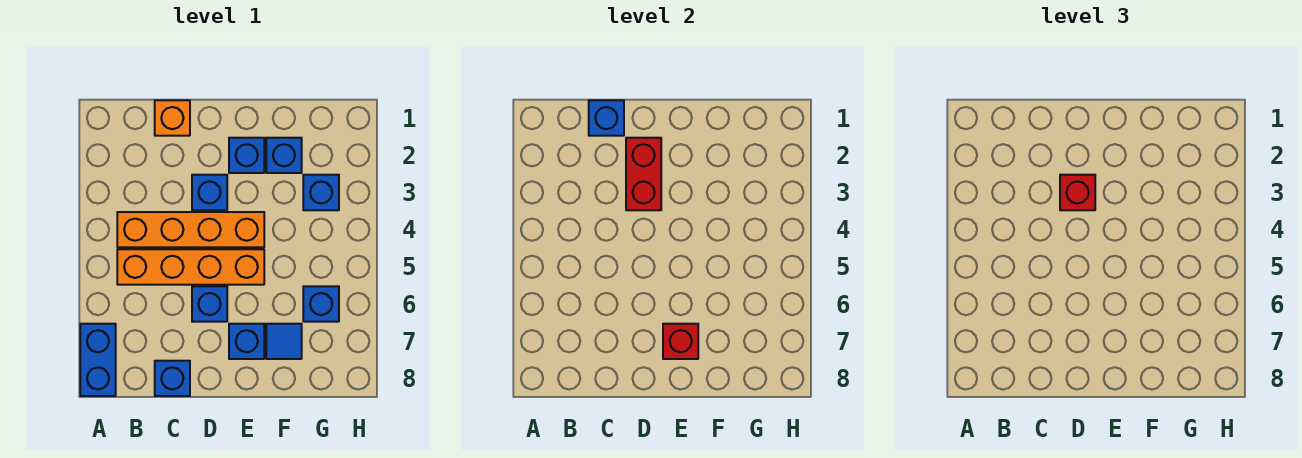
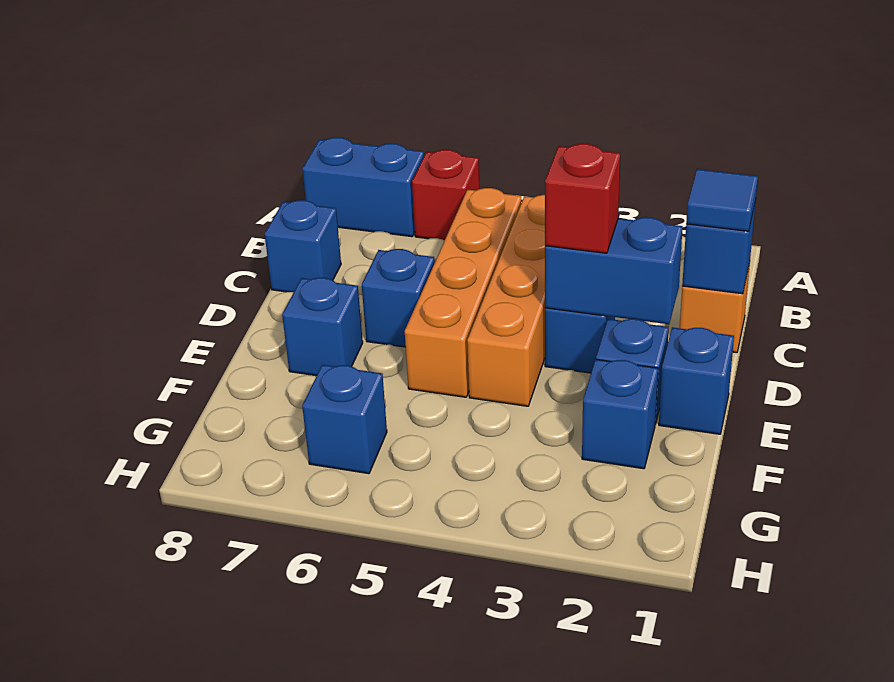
red 1x2 brick [626,138,661,210] -> blue 1x2 brick [545,217,683,324]
red 1x1 brick [663,324,698,359] -> red 1x1 brick moved to [412,150,479,240]
blue 1x1 tile [266,324,302,359] -> blue 1x1 tile moved to [686,169,758,231]
blue 1x1 brick [303,175,339,210] -> blue 1x1 brick moved to [659,327,734,434]

